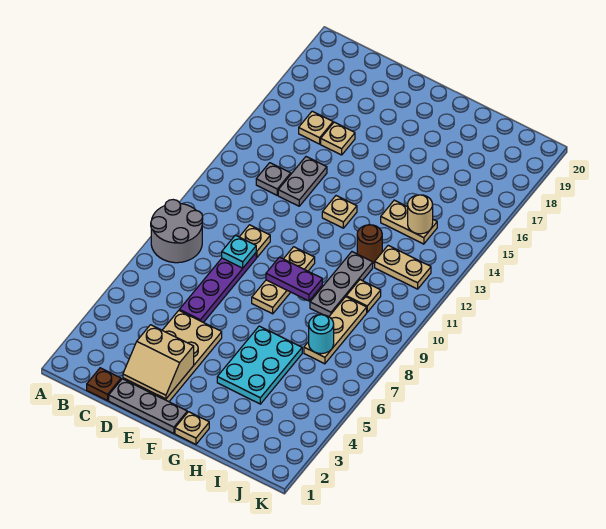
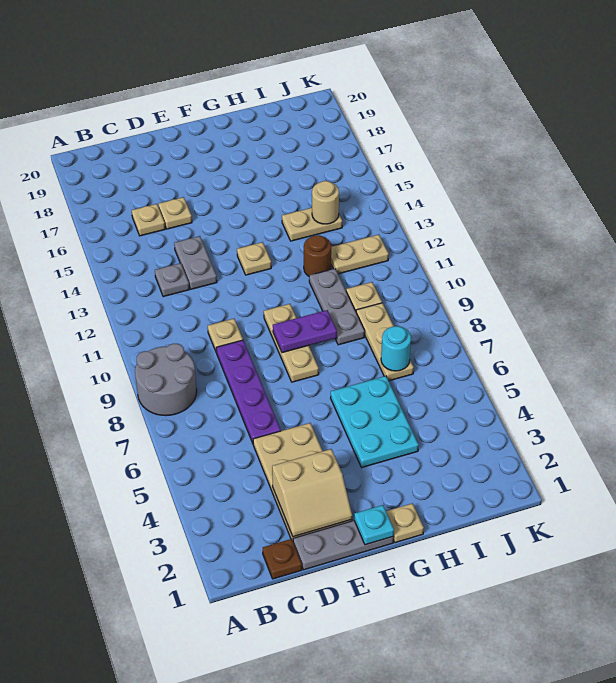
cyan 1x1 plate [222,235,256,268] -> cyan 1x1 plate moved to [354,505,394,545]

